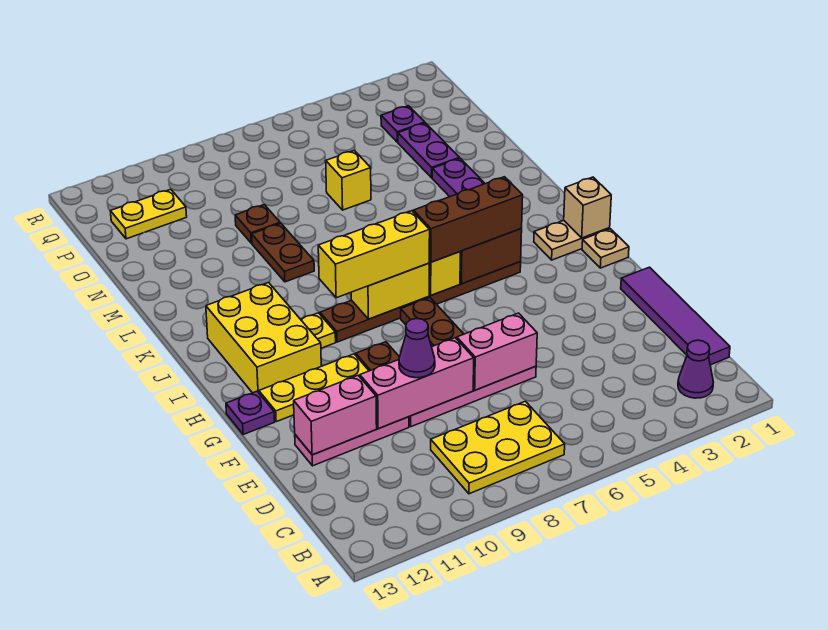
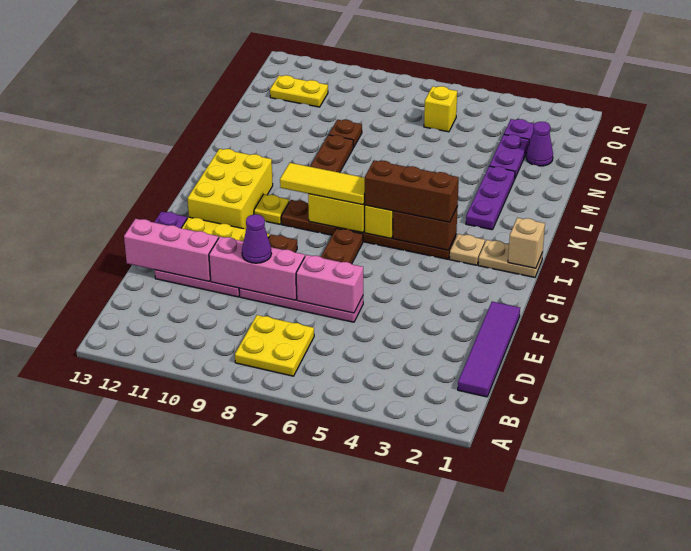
purple 1x1 cone [678,340,713,398] -> purple 1x1 cone moved to [526,122,553,166]
yellow 2x3 plate [431,401,565,494] -> yellow 2x2 plate [235,315,314,376]
pink 1x2 brick [294,376,377,455] -> pink 1x3 brick [124,219,218,281]
tan 1x1 plate [582,229,629,268] -> tan 1x1 plate moved to [450,234,485,265]
yellow 1x3 brick [318,211,430,298] -> yellow 1x3 tile [280,163,365,205]
yellow 1x1 brick [326,150,371,210] -> yellow 1x1 brick moved to [424,86,457,132]

